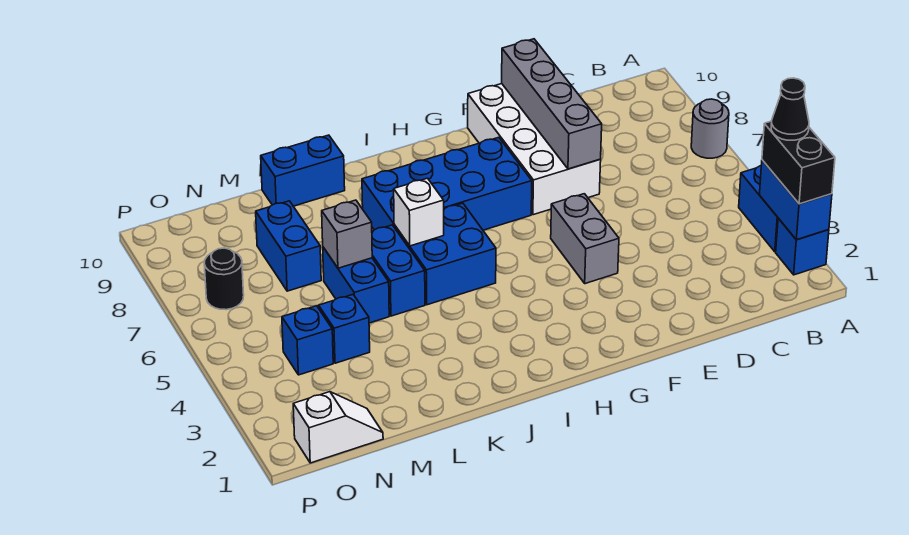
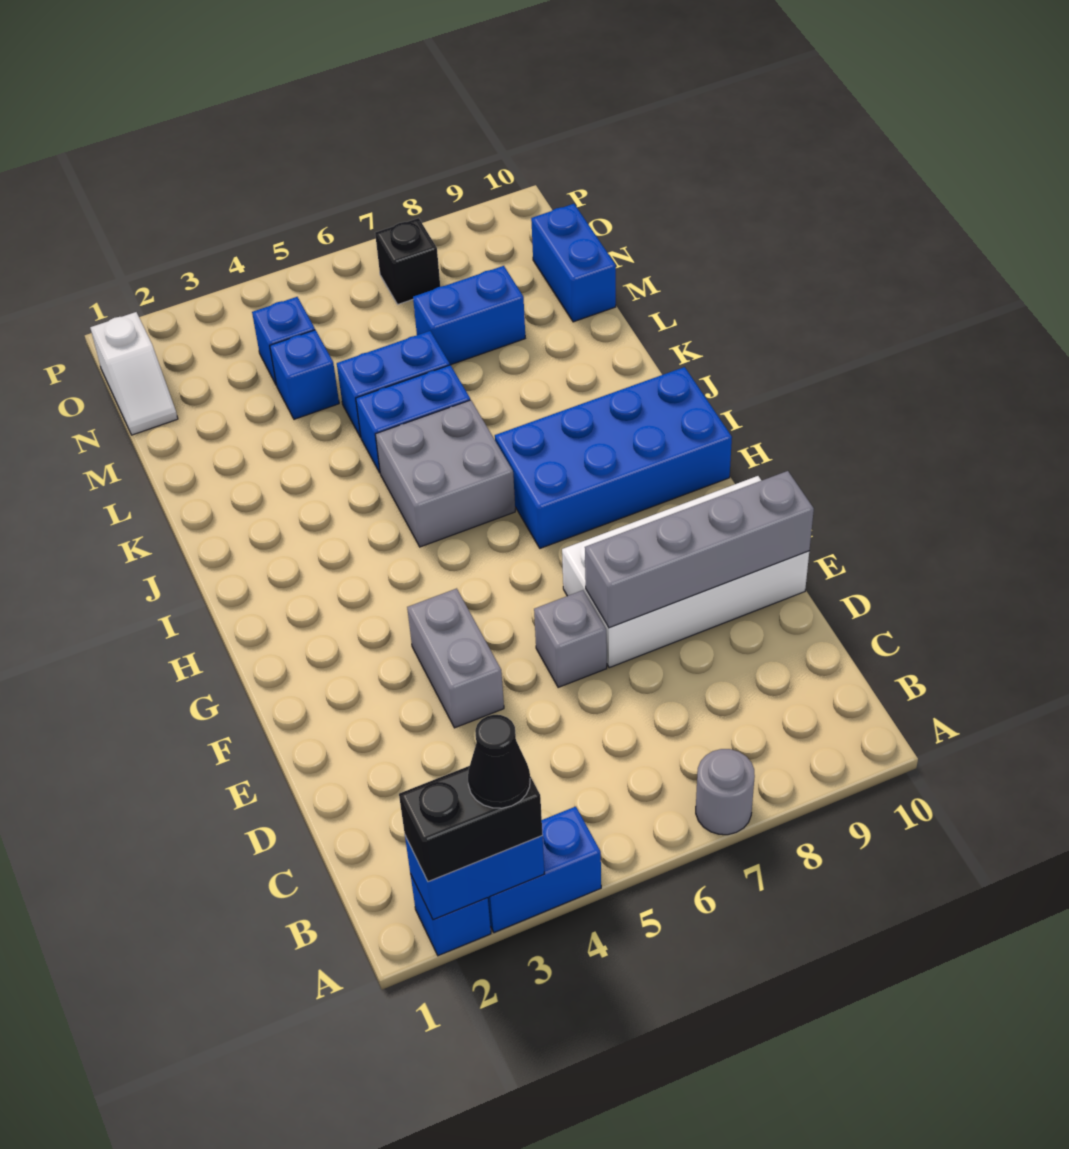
grey 1x2 brick [551,194,619,284] -> grey 1x2 brick turned to [407,588,504,728]
blue 2x4 brick [362,137,532,230] -> blue 2x4 brick turned to [495,367,732,548]
blue 2x2 brick [394,203,496,305] -> grey 2x2 brick [375,400,515,547]
white 1x1 brick [394,178,444,246] -> none
blue 1x2 brick [261,135,345,206] -> blue 1x2 brick moved to [531,204,616,322]
grey 1x1 brick [322,200,372,268] -> grey 1x1 brick moved to [534,590,607,688]
black 1x1 round brick [204,248,244,310] -> black 1x1 brick [375,218,440,304]

